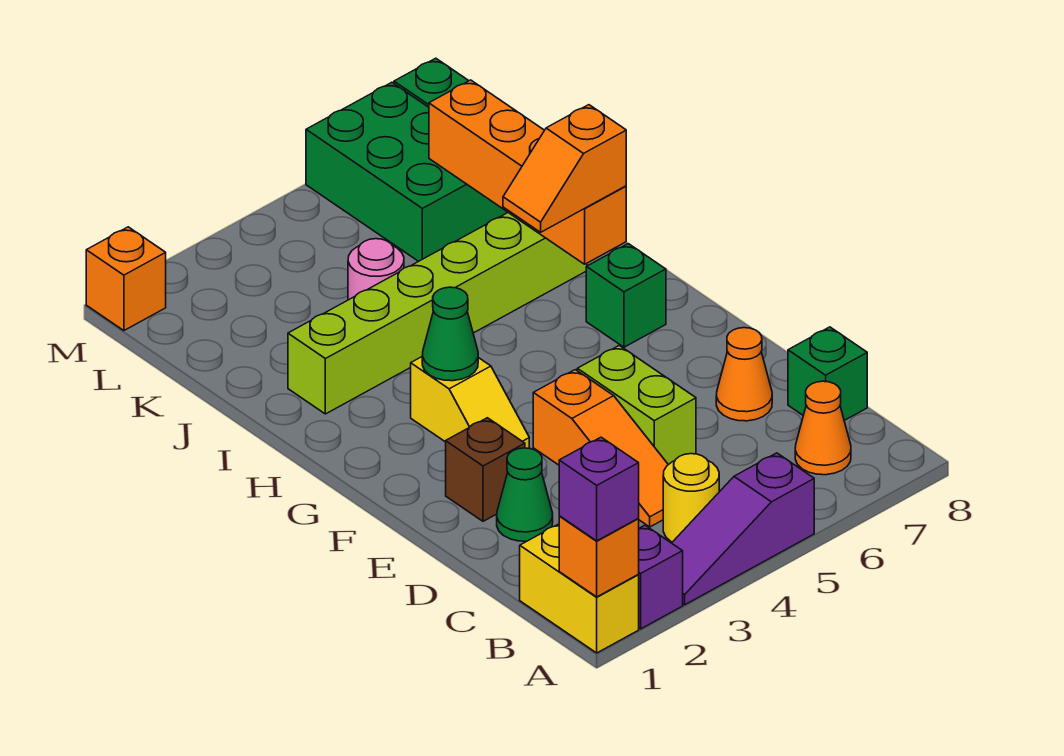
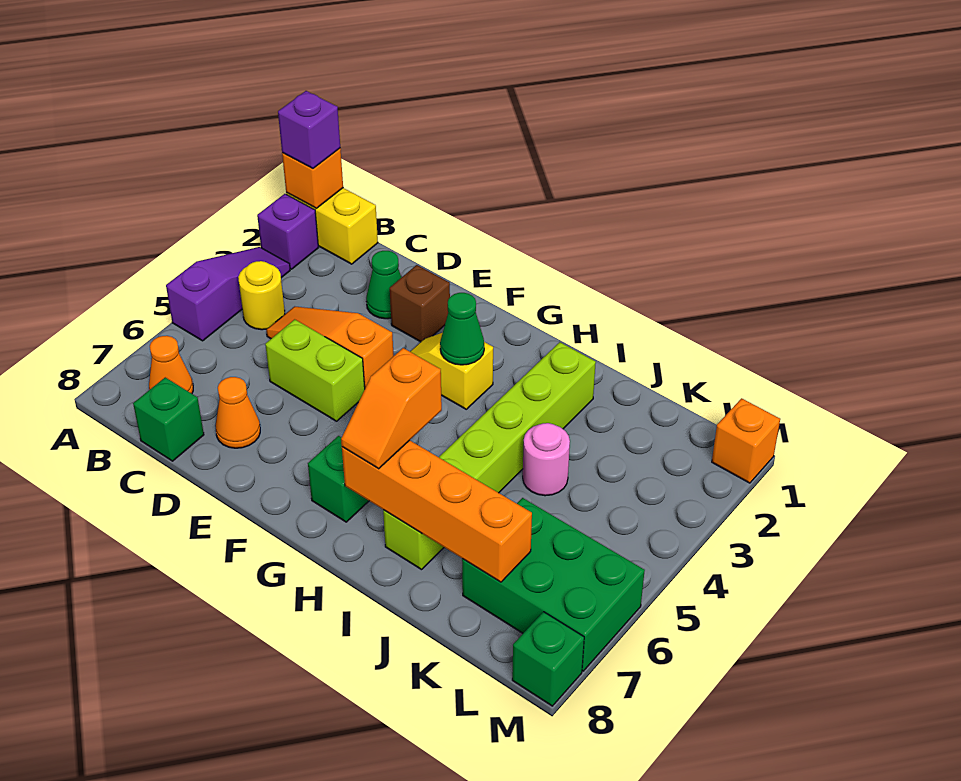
orange 1x2 slope [503,105,626,232] -> orange 1x2 slope turned to [341,348,442,469]

